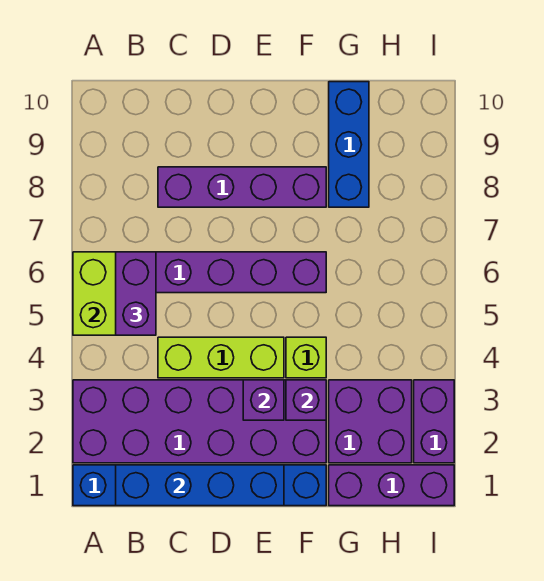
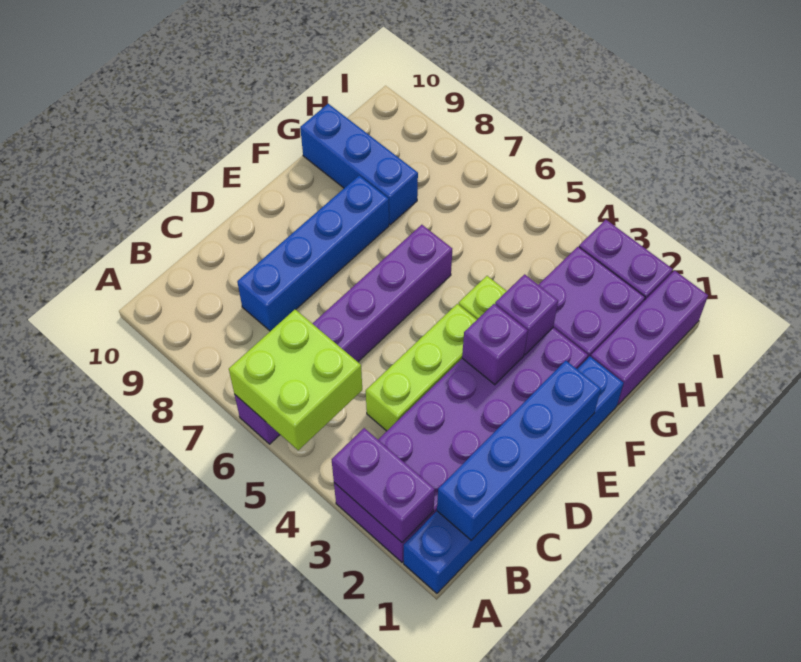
purple 1x2 brick [116,252,156,335] -> purple 1x2 brick moved to [332,428,435,542]
purple 1x4 brick [158,167,326,207] -> blue 1x4 brick [237,176,389,331]

